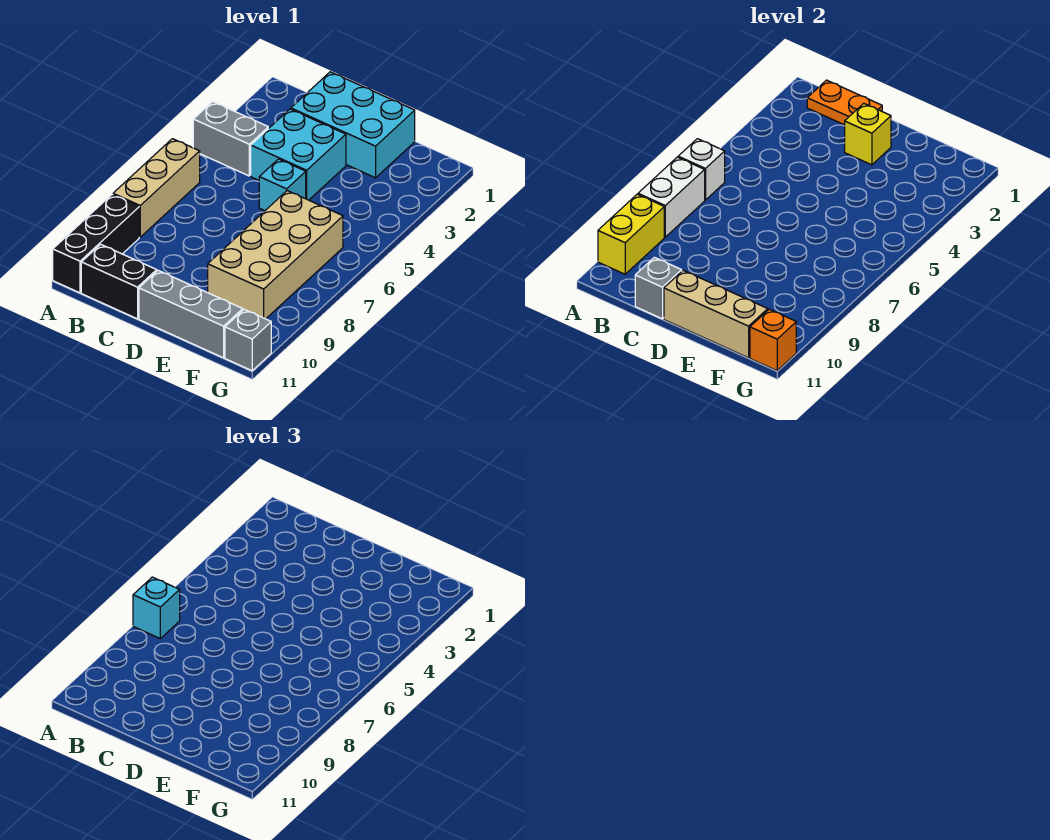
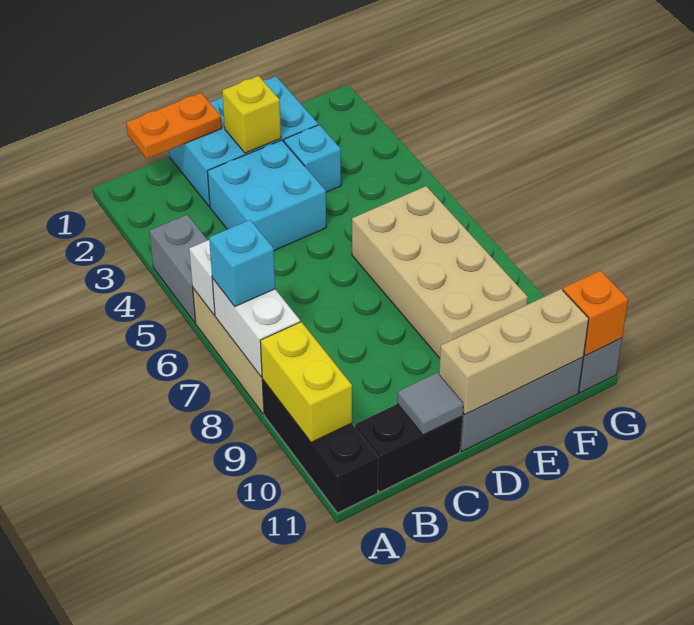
grey 1x2 brick [193,102,268,176] -> grey 1x2 brick turned to [149,215,207,323]
grey 1x1 brick [635,257,682,319] -> grey 1x1 tile [397,373,463,435]
cyan 1x1 brick [259,159,306,211] -> cyan 1x1 brick moved to [284,125,341,192]

